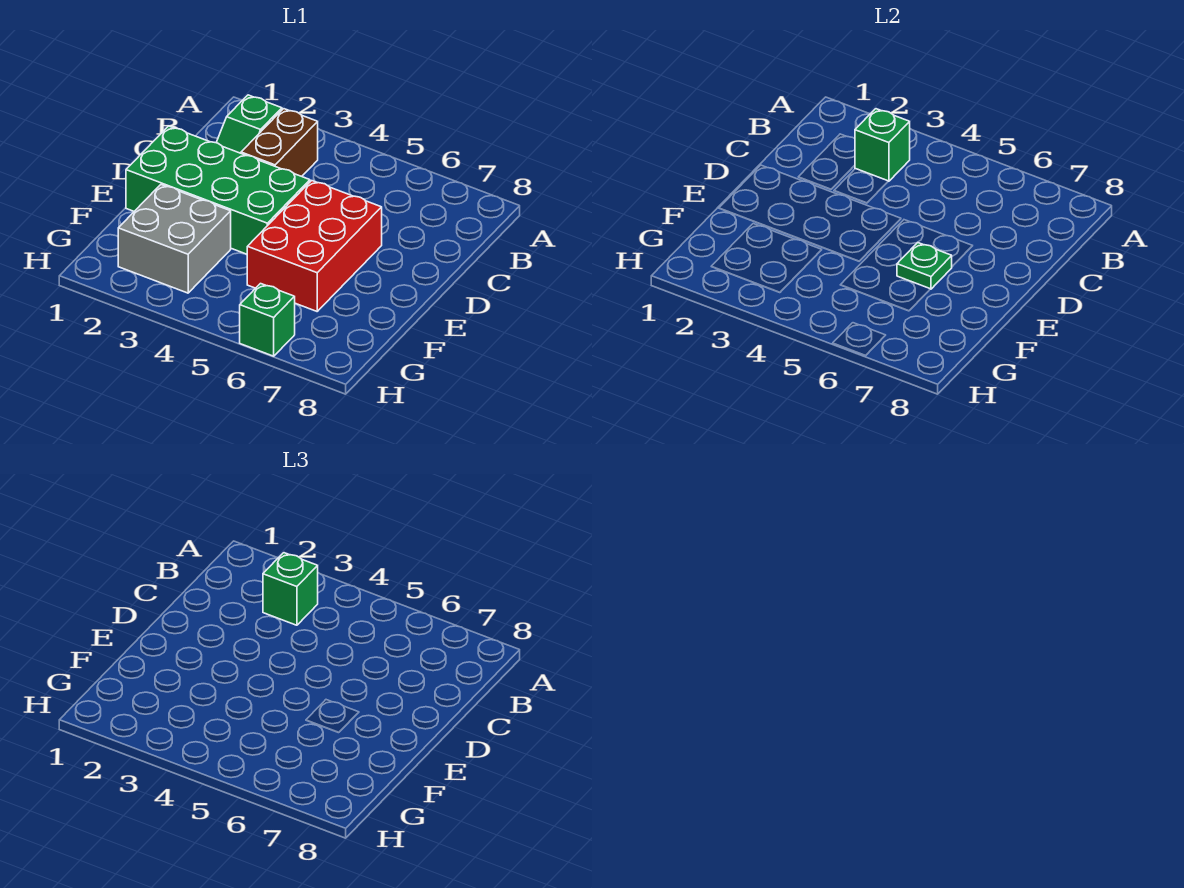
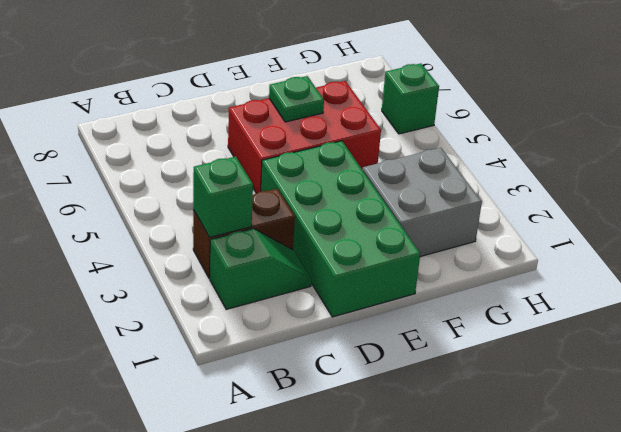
green 1x1 brick [263,553,318,625] -> none

